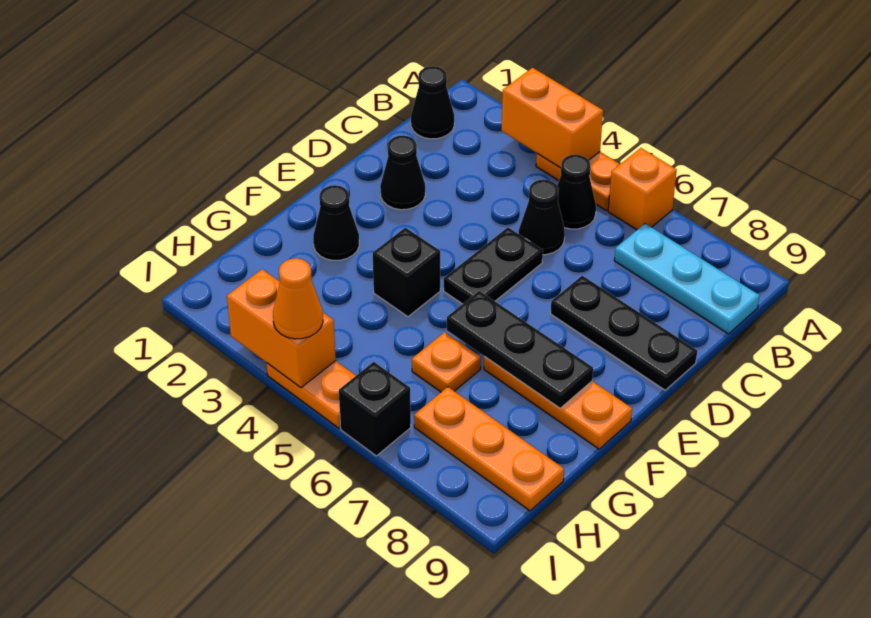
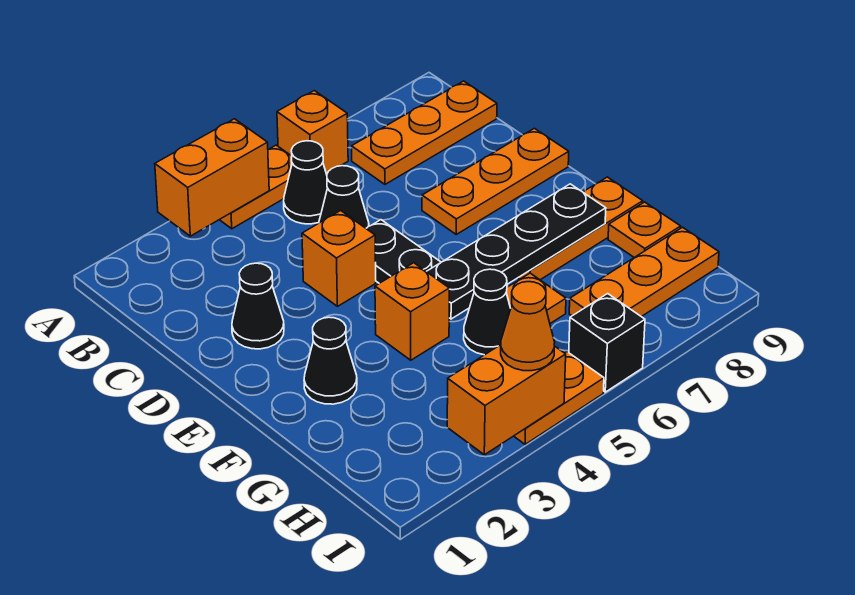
black 1x1 cone [411,66,454,139] -> black 1x1 cone moved to [464,269,511,355]
cyan 1x3 plate [614,224,760,334] -> orange 1x3 plate [352,81,497,184]
none -> orange 1x1 brick [302,211,376,306]
black 1x3 plate [551,276,697,390] -> orange 1x3 plate [422,128,569,234]
black 1x1 brick [373,228,440,317] -> orange 1x1 brick [375,263,449,360]
black 1x3 plate [447,291,593,408] -> black 1x4 plate [426,184,606,319]
none -> orange 1x1 plate [608,202,681,258]

